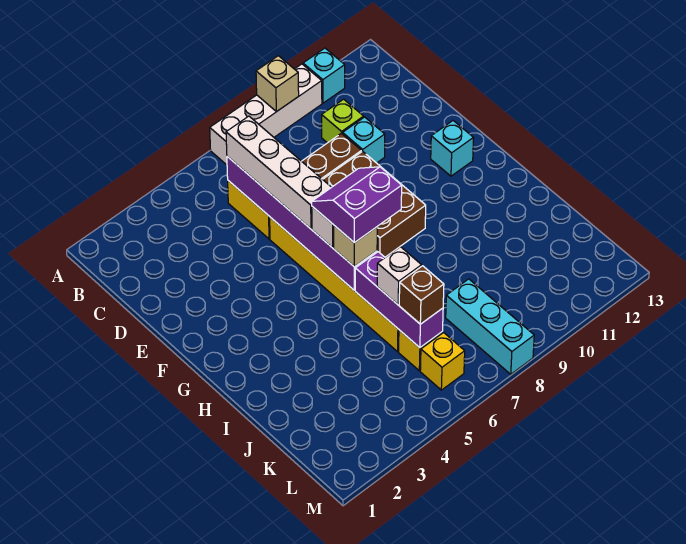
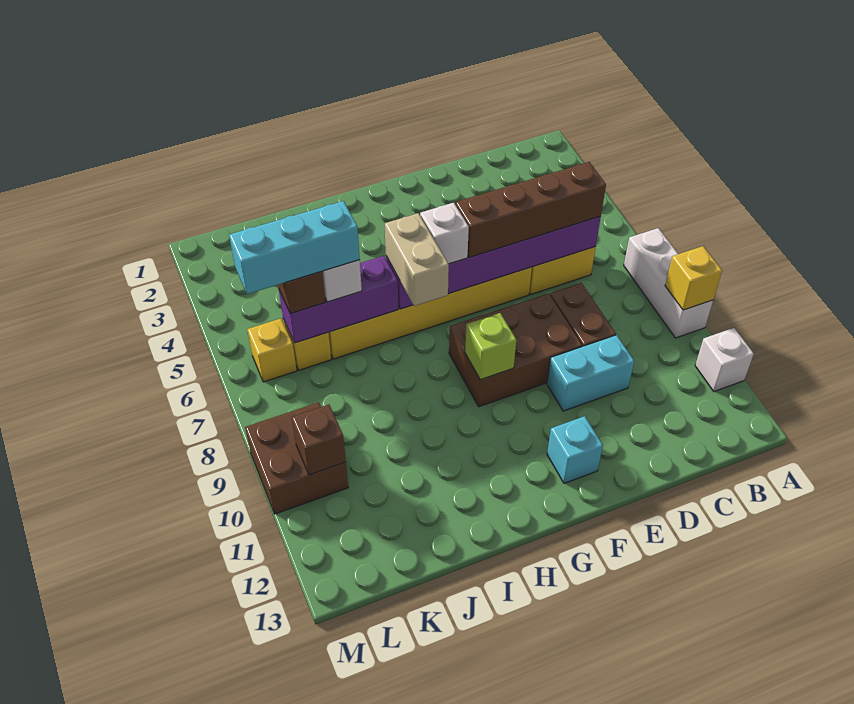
white 1x4 brick [210,64,322,165] -> white 1x3 brick [624,228,713,338]
tan 1x1 brick [256,56,299,112] -> yellow 1x1 brick [665,246,722,310]
cyan 1x1 brick [303,48,345,103] -> white 1x1 brick [695,328,754,392]
white 1x4 brick [226,116,331,229] -> brown 1x4 brick [455,162,606,257]
lime 1x1 brick [322,99,364,143] -> lime 1x1 brick moved to [465,313,516,380]
cyan 1x1 brick [343,117,385,163] -> cyan 1x2 brick [547,335,634,411]
purple 2x2 slope [312,167,402,243] -> none
tan 1x1 brick [334,226,377,267] -> tan 1x2 brick [385,213,449,306]
cyan 1x3 brick [446,279,534,374] -> cyan 1x3 brick moved to [229,201,360,294]
none -> brown 2x2 brick [245,402,348,514]
none -> brown 1x1 brick [292,405,346,475]

